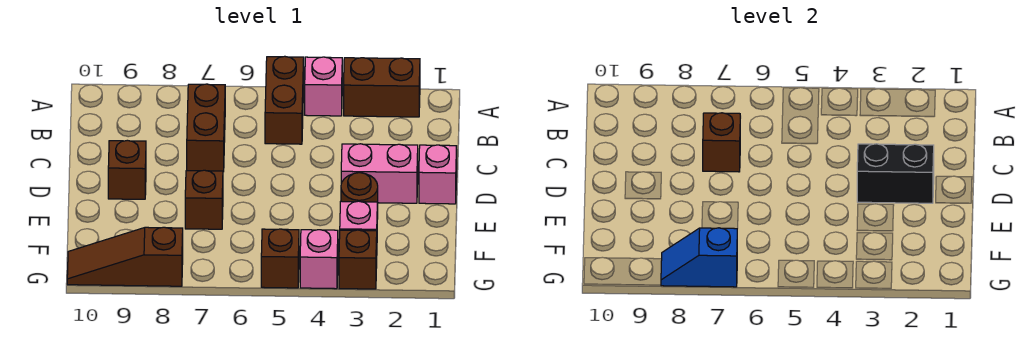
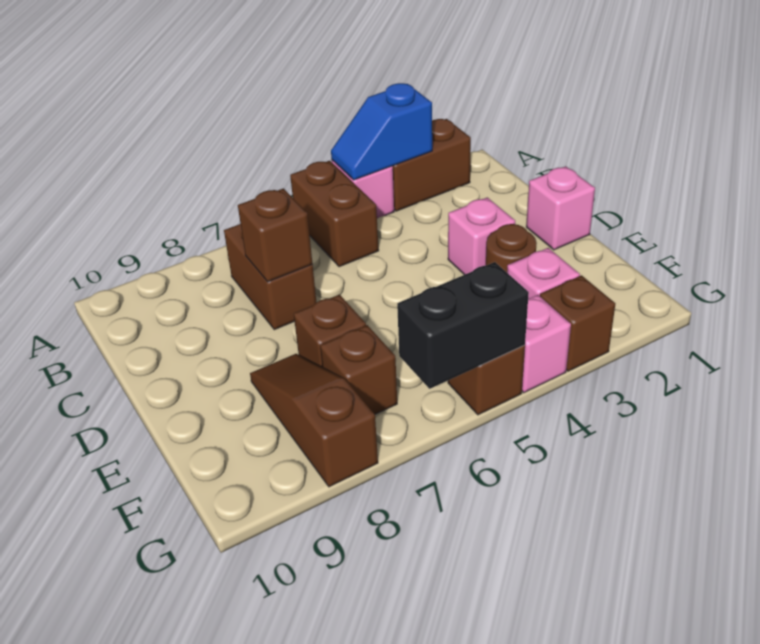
pink 1x2 brick [341,144,418,203] -> pink 1x1 brick [448,197,515,275]
black 1x2 brick [857,144,934,203] -> black 1x2 brick moved to [397,262,529,389]
brown 1x1 brick [108,140,146,199] -> brown 1x1 brick moved to [320,325,397,414]
blue 1x2 slope [661,228,737,287] -> blue 1x2 slope moved to [331,83,432,180]
brown 1x3 slope [67,227,183,286] -> brown 1x3 slope turned to [250,354,378,487]

